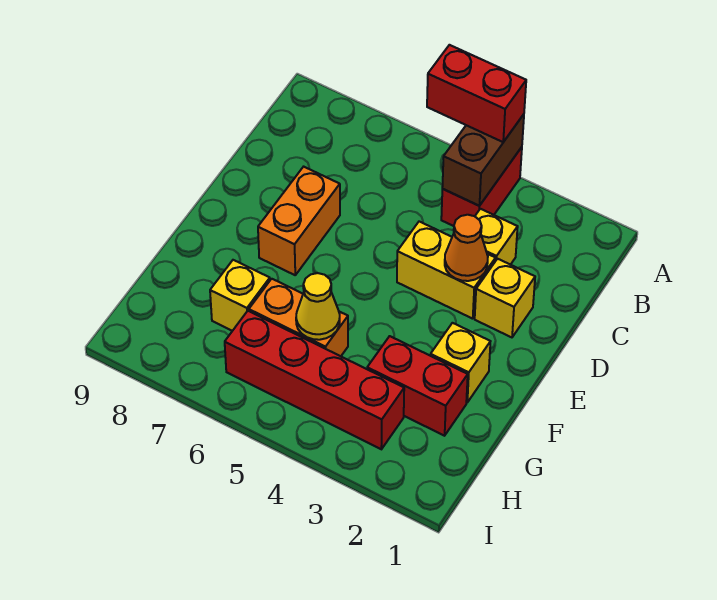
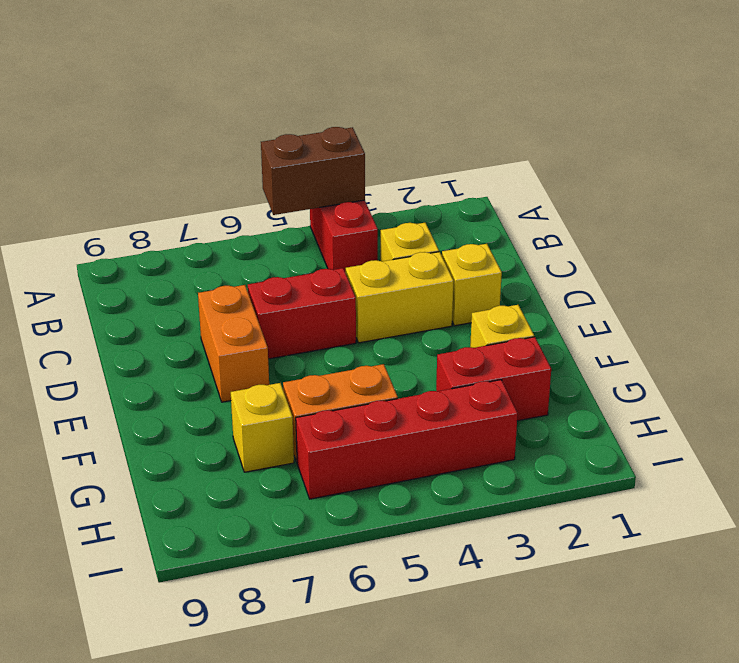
brown 1x2 brick [442,114,524,206] -> brown 1x2 brick turned to [261,127,365,215]
red 1x2 brick [427,45,526,142] -> red 1x2 brick moved to [248,268,356,359]
orange 1x1 cone [445,215,488,281] -> none
yellow 1x1 cone [296,273,340,340] -> none

